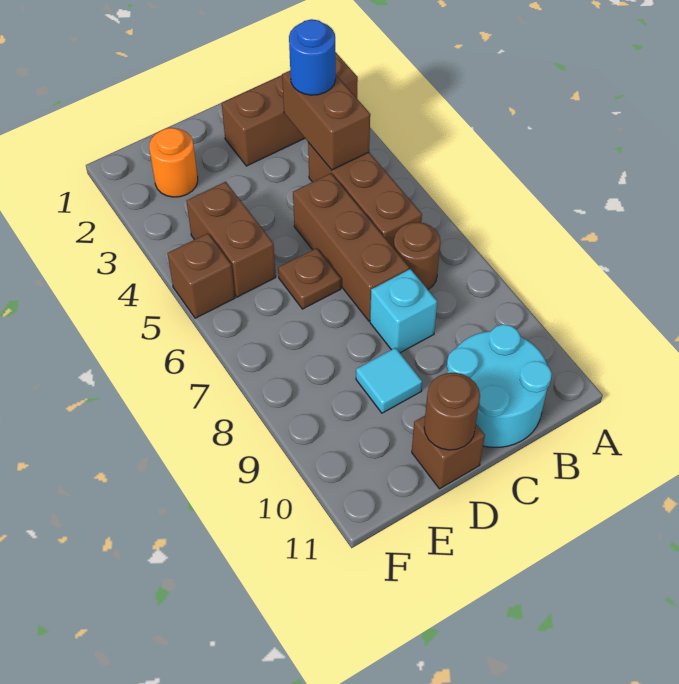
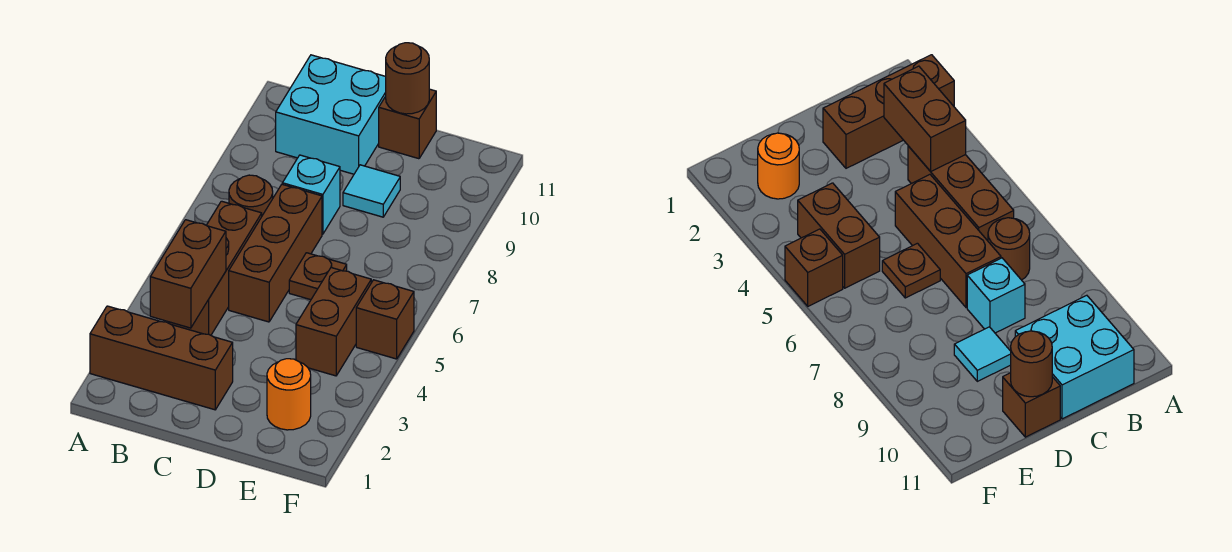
blue 1x1 round brick [289,19,336,95] -> none
cyan 2x2 round brick [447,324,552,447] -> cyan 2x2 brick [276,55,386,174]

